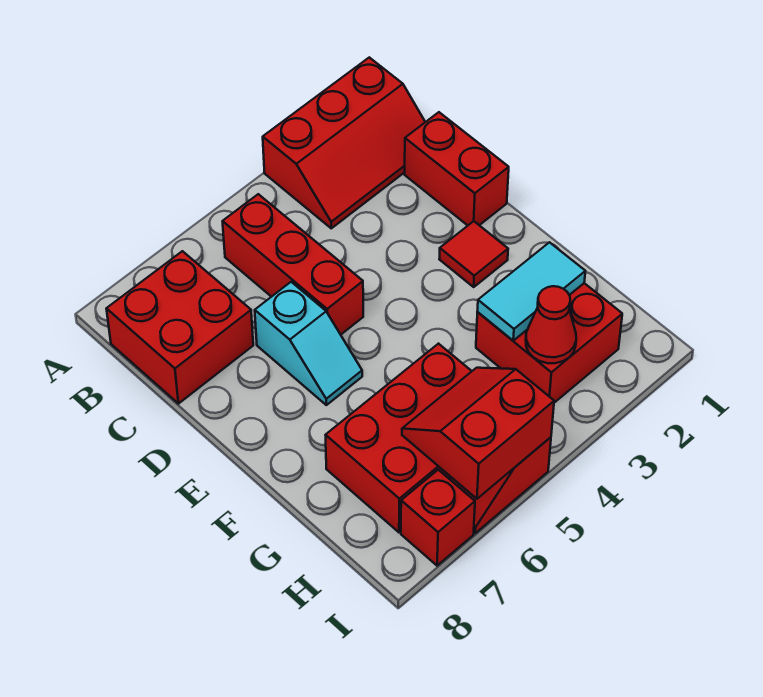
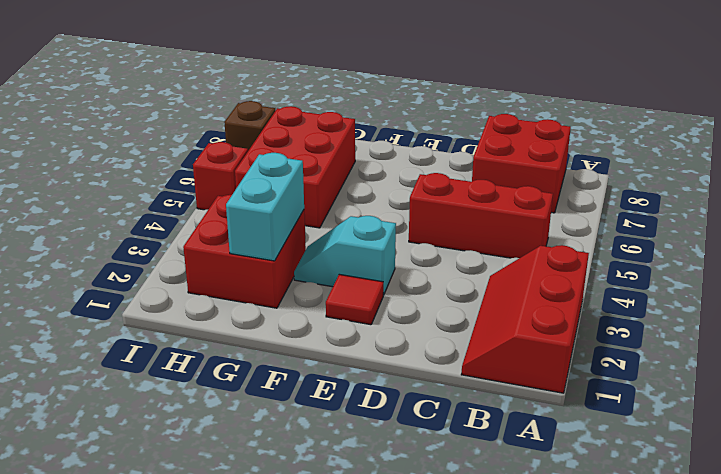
red 1x2 brick [405,112,509,225] -> none
cyan 1x2 slope [255,282,362,405] -> cyan 1x2 slope moved to [294,216,396,295]
cyan 1x2 tile [477,242,585,341] -> cyan 1x2 brick [226,153,304,261]
red 1x1 cone [526,286,576,363] -> none
red 2x2 slope [402,368,554,499] -> none
red 1x1 brick [401,470,475,566] -> brown 1x1 brick [224,101,276,149]

